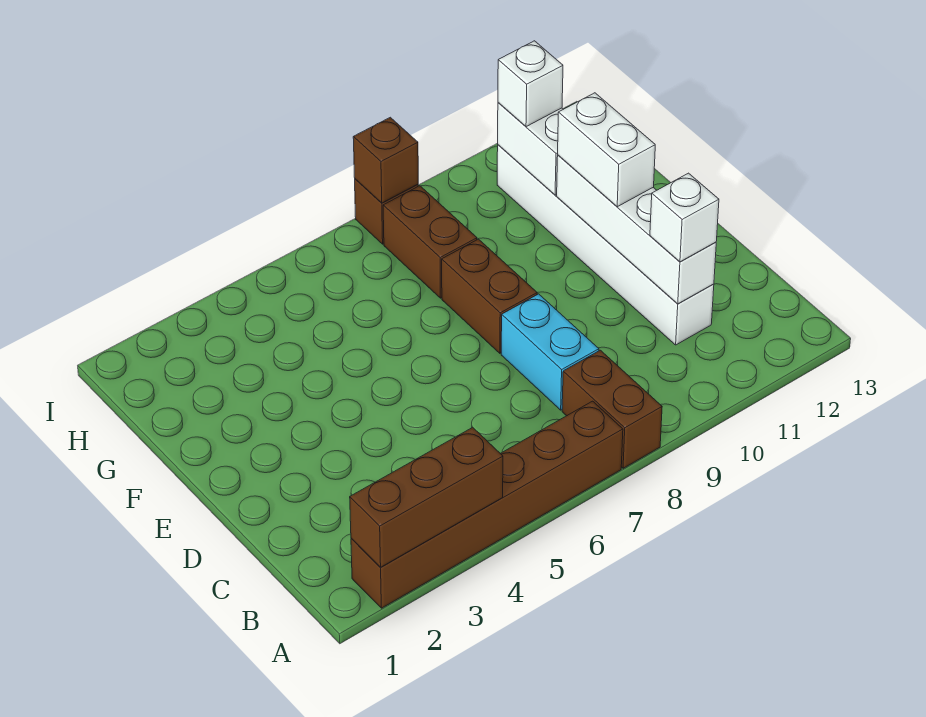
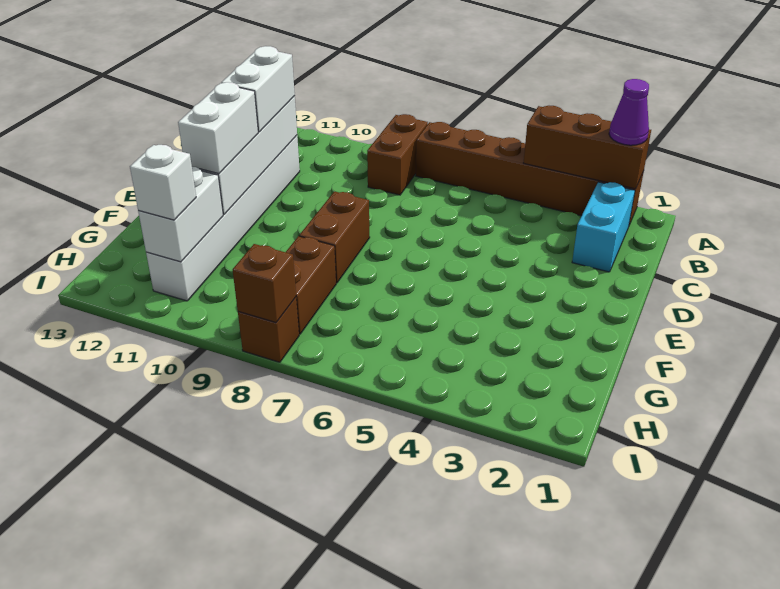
none -> purple 1x1 cone [609,79,649,145]
cyan 1x2 brick [501,294,599,410] -> cyan 1x2 brick moved to [572,182,635,272]
white 1x1 brick [650,173,719,262] -> white 1x2 brick [221,46,295,132]

